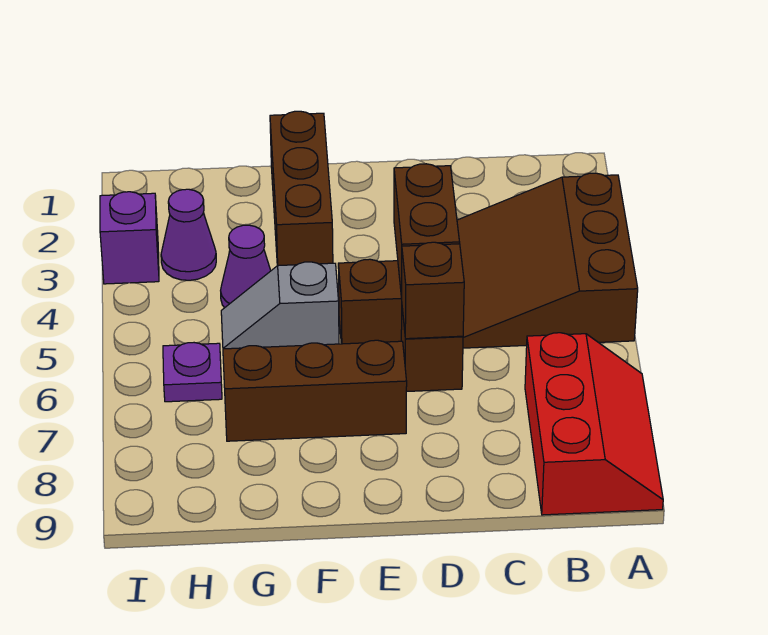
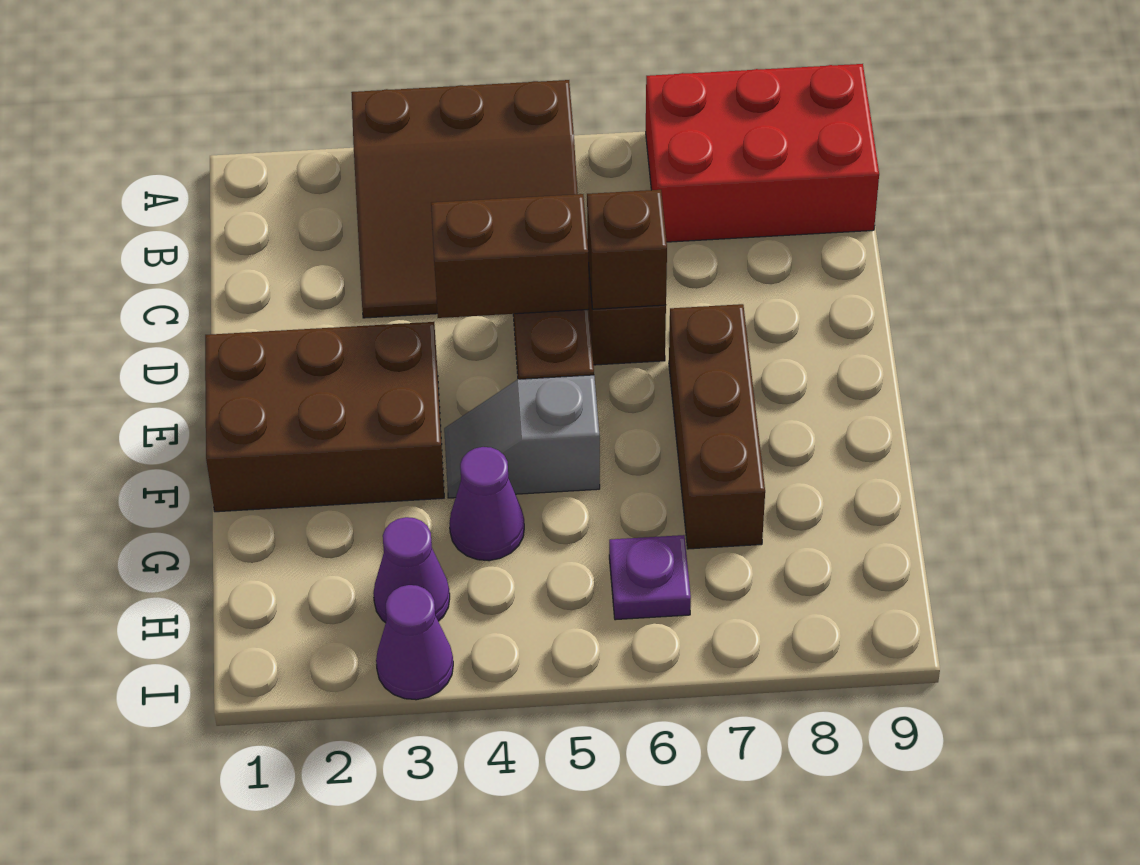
red 2x3 slope [525,333,663,515] -> red 2x3 brick [646,64,879,242]
brown 1x3 brick [270,111,333,266] -> brown 2x3 brick [205,322,444,512]
grey 1x2 slope [221,262,339,349] -> grey 1x2 slope turned to [444,375,600,498]
purple 1x1 brick [100,192,159,284] -> purple 1x1 cone [376,585,453,700]

